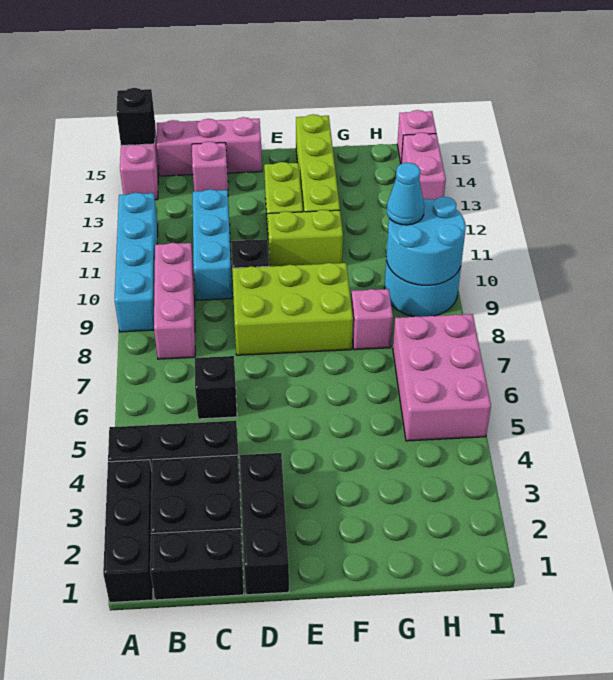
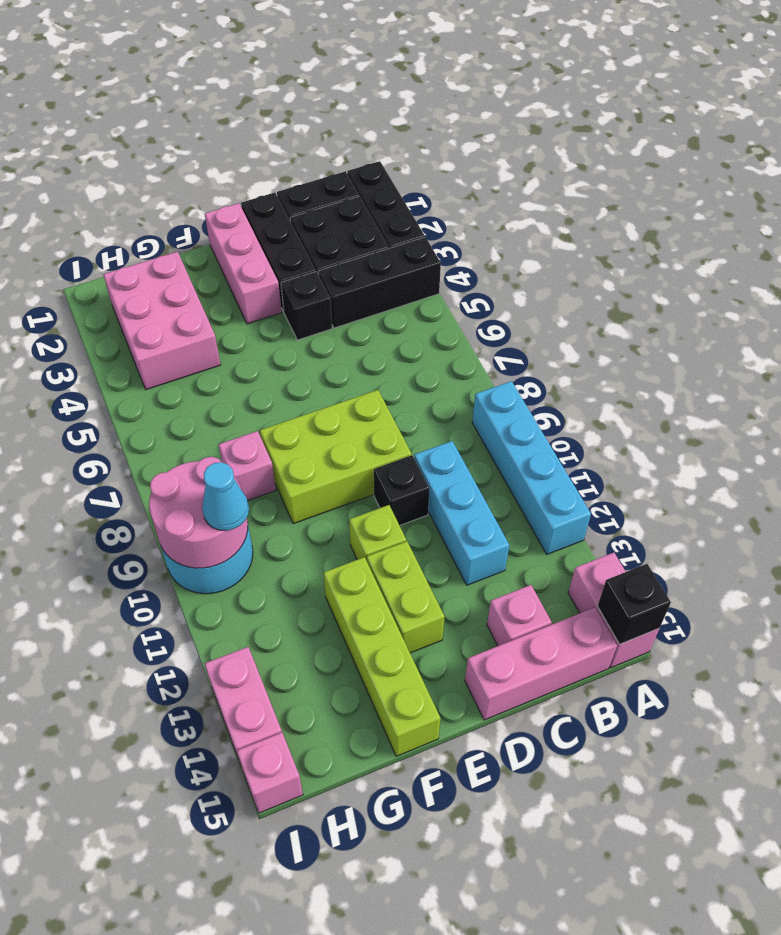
pink 1x3 brick [154,243,195,359] -> pink 1x3 brick moved to [205,203,282,324]
black 1x1 brick [195,356,237,419] -> black 1x1 brick moved to [281,272,332,340]
lime 1x2 brick [268,210,343,266] -> lime 1x1 brick [349,505,406,561]
pink 2x3 brick [393,314,491,441] -> pink 2x3 brick moved to [103,252,221,390]
cyan 2x2 round brick [386,197,466,285] -> pink 2x2 round brick [149,457,248,568]

